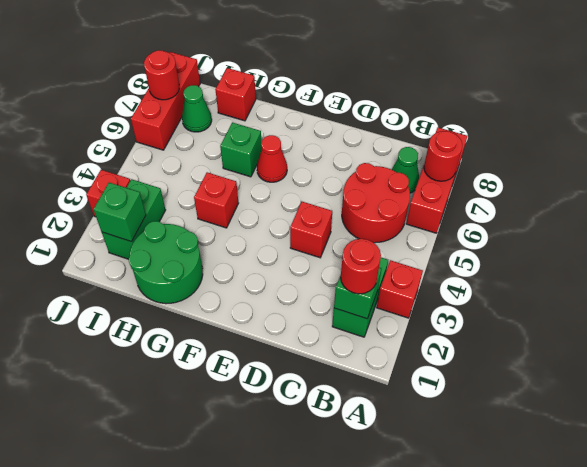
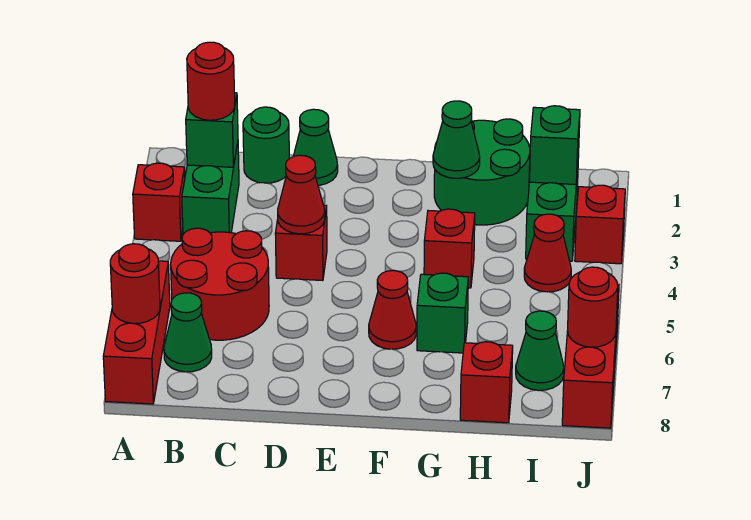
none -> green 1x1 round brick [243,107,289,183]
none -> green 1x1 cone [294,109,338,185]
none -> red 1x1 cone [278,155,325,234]
none -> green 1x1 cone [433,101,480,178]
none -> red 1x1 cone [524,214,571,292]

